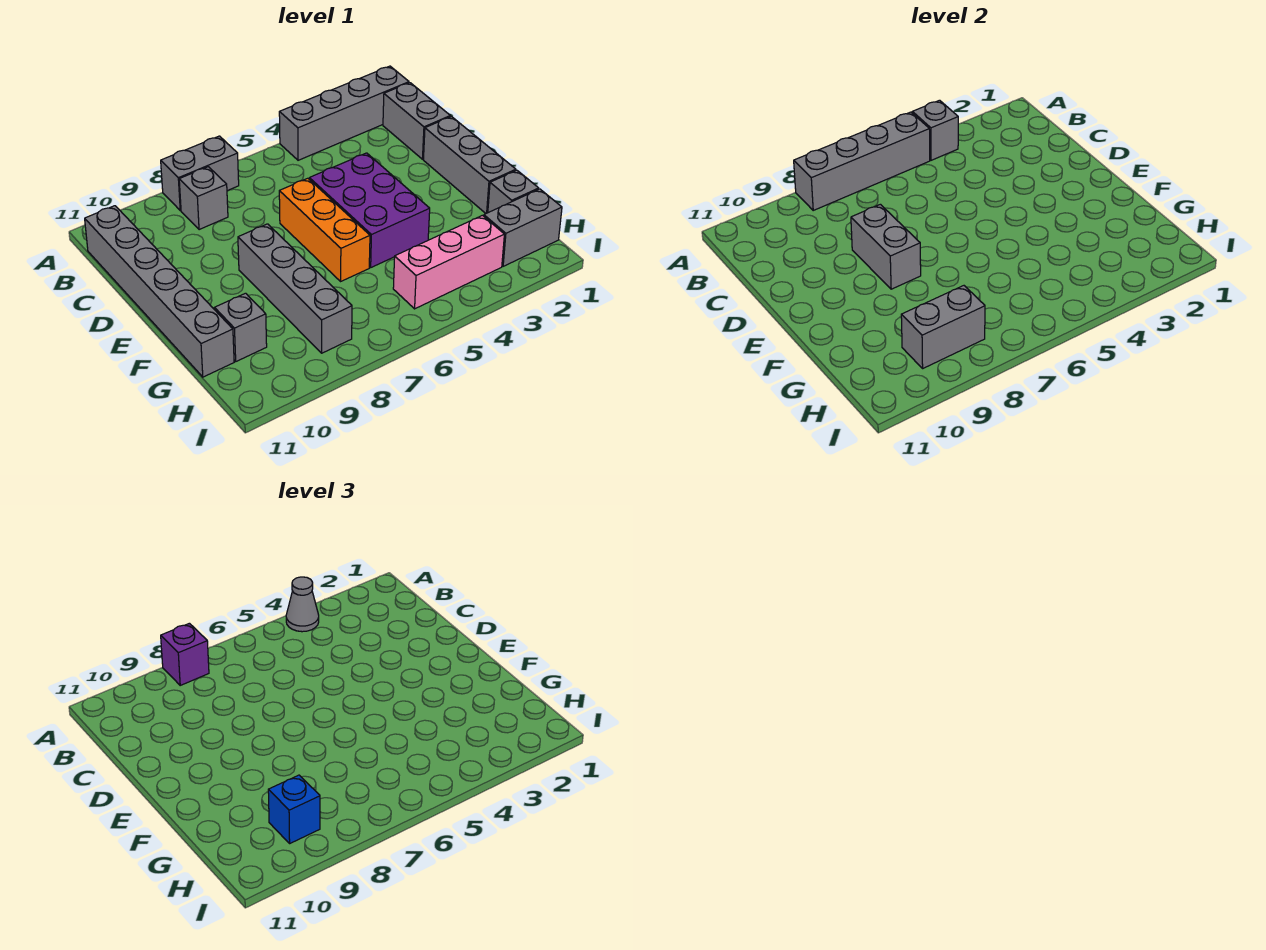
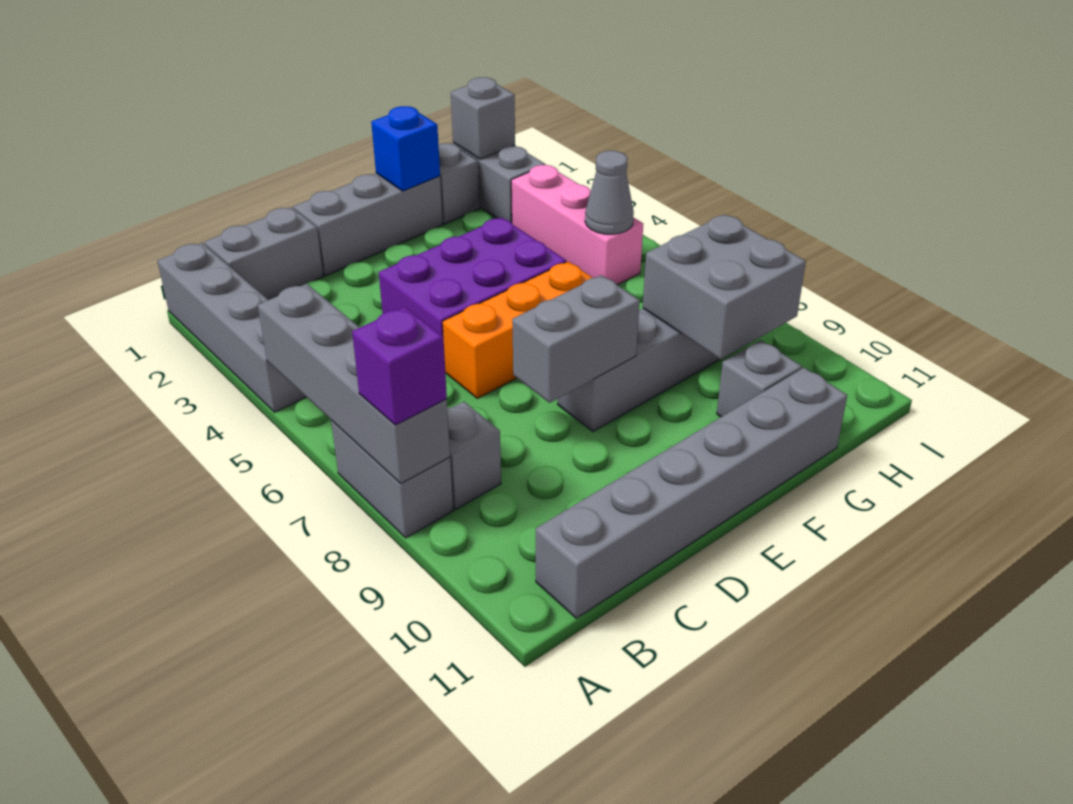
grey 1x1 brick [912,100,958,160] -> grey 1x1 brick moved to [451,77,515,159]
grey 1x1 cone [286,577,319,632] -> grey 1x1 cone moved to [585,151,634,234]
grey 1x2 brick [901,286,985,368] -> grey 2x2 brick [643,214,806,360]
blue 1x1 brick [268,775,320,843] -> blue 1x1 brick moved to [371,106,440,191]

